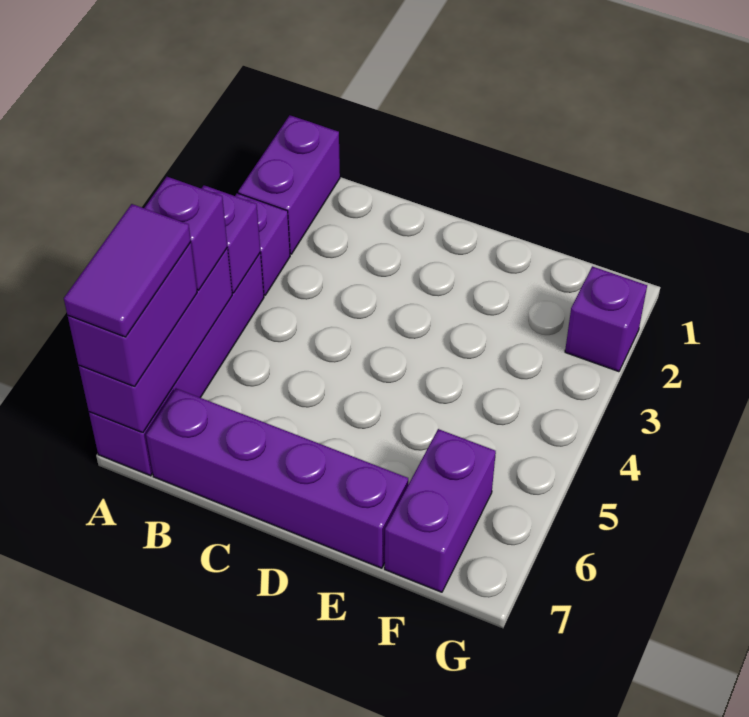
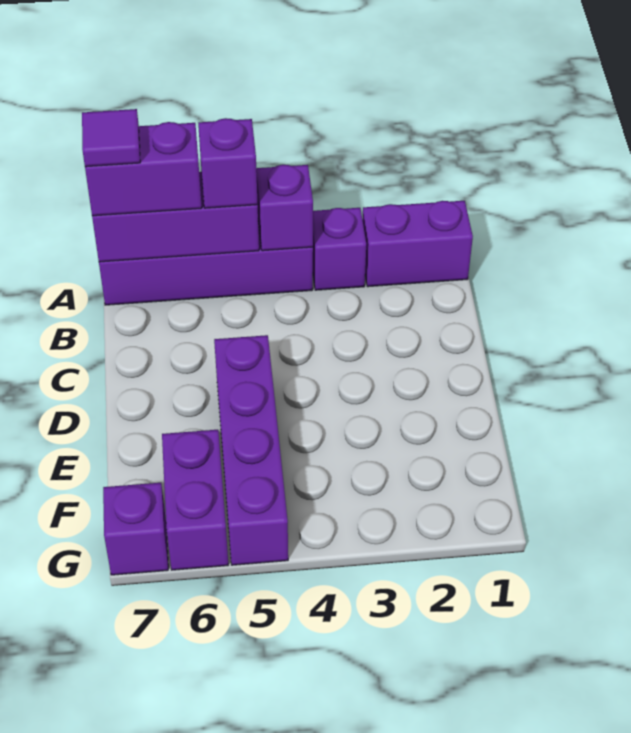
purple 1x2 tile [64,204,191,337] -> purple 1x1 tile [82,109,140,167]
purple 1x4 brick [146,389,408,568] -> purple 1x4 brick moved to [214,335,288,565]
purple 1x2 brick [385,429,496,592] -> purple 1x2 brick turned to [162,430,228,570]
purple 1x1 brick [565,266,647,372] -> purple 1x1 brick moved to [103,483,168,575]

